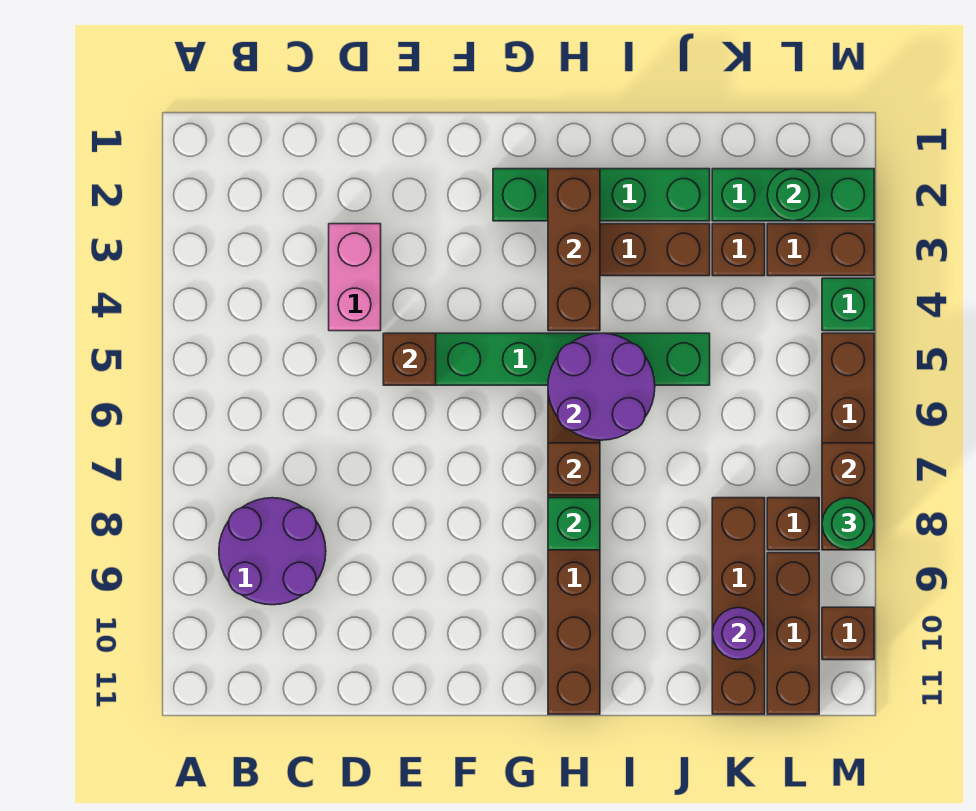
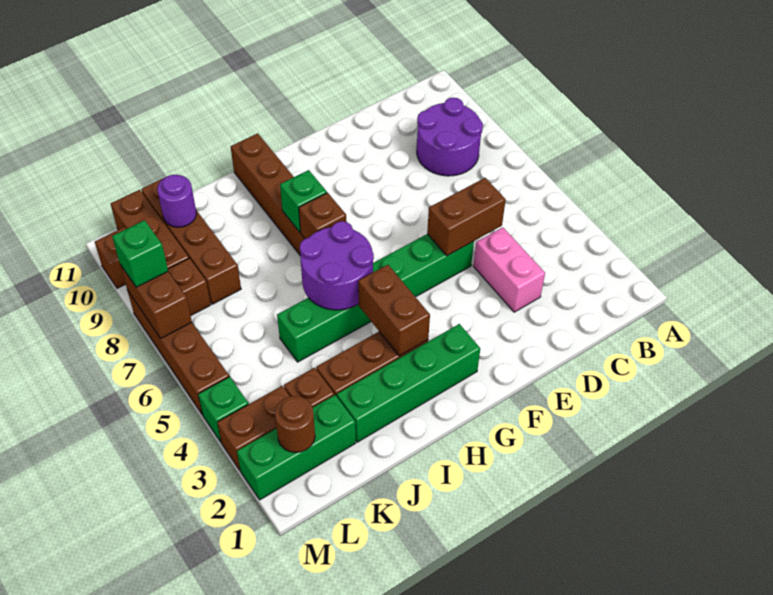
brown 1x1 brick [383,333,436,385] -> brown 1x2 brick [427,178,506,256]
brown 1x3 brick [548,169,600,331] -> brown 1x2 brick [358,265,430,356]
green 1x1 round brick [767,169,819,221] -> brown 1x1 round brick [275,396,315,452]
green 1x1 round brick [822,498,874,550] -> green 1x1 brick [112,220,168,287]

